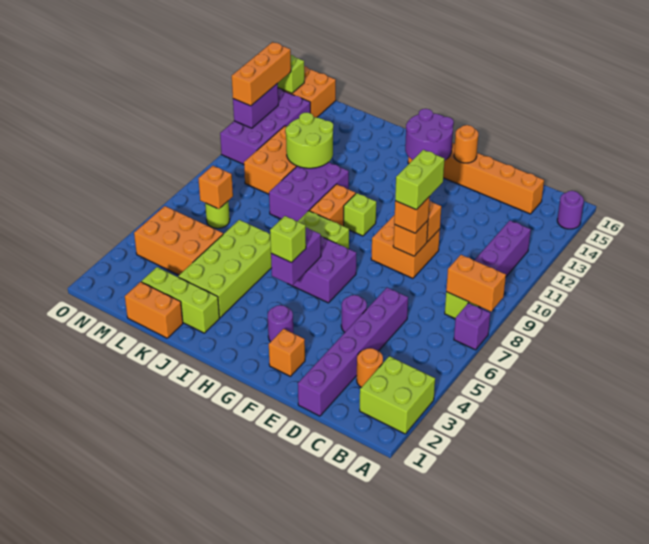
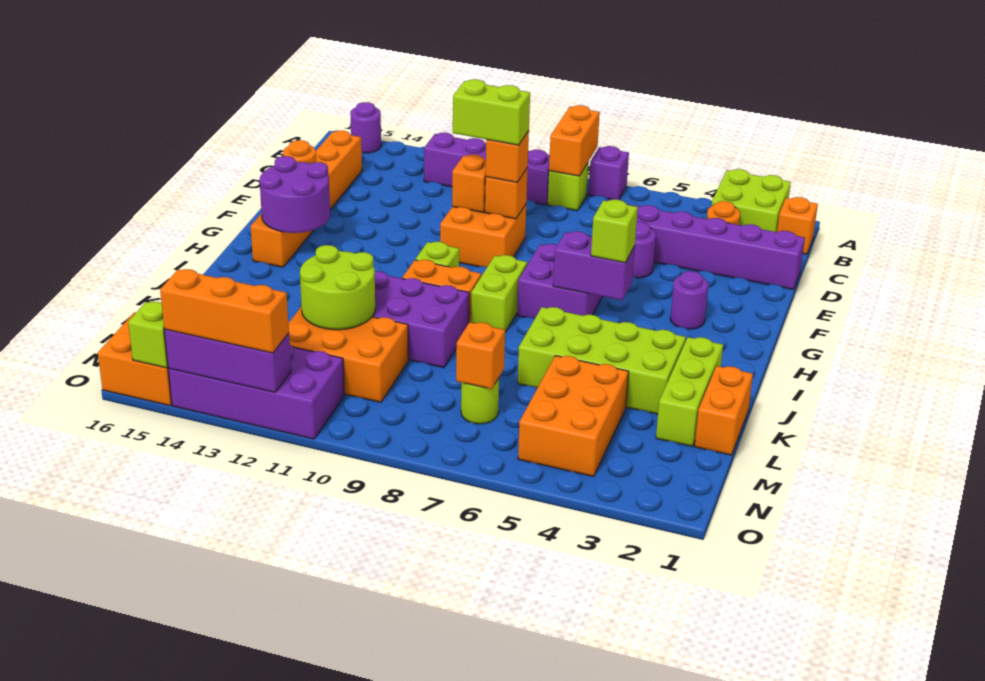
orange 1x1 brick [269,329,305,376] -> orange 1x1 brick moved to [777,197,818,254]
purple 1x2 brick [233,83,278,128] -> purple 1x3 brick [164,330,291,392]

